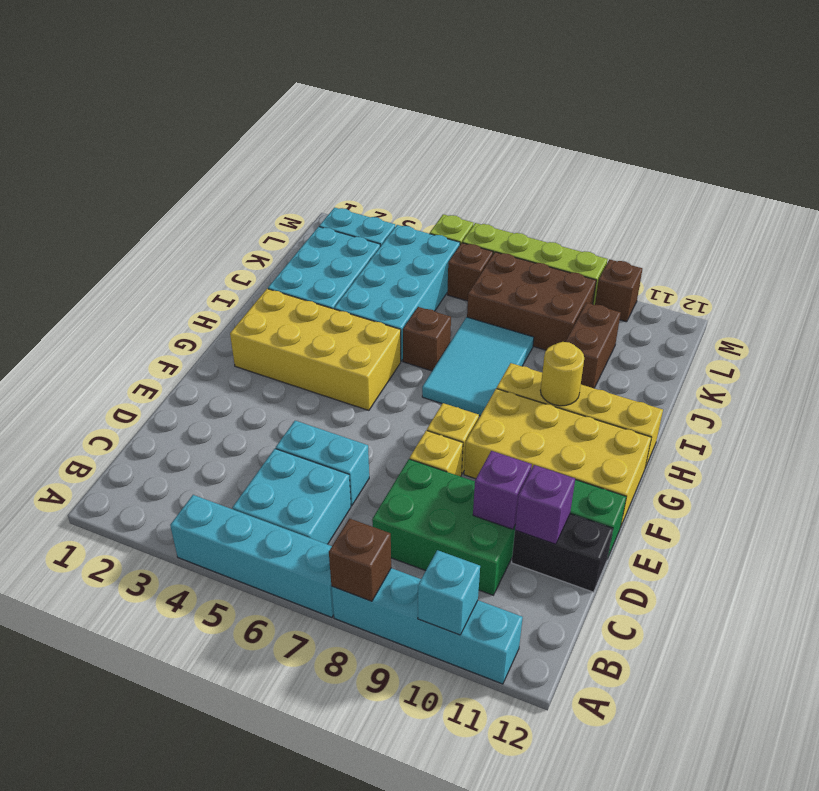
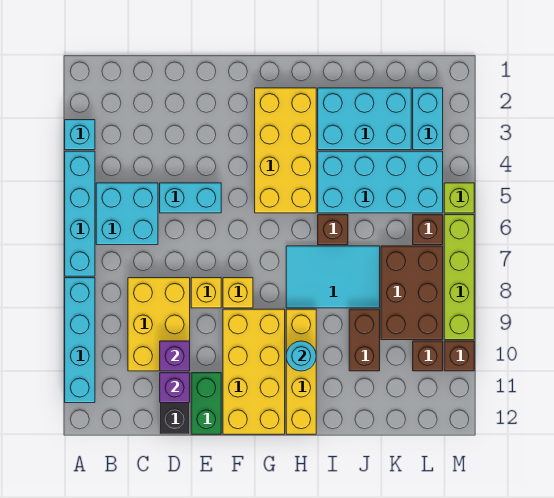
brown 1x1 brick [329,519,391,601] -> brown 1x1 brick moved to [413,341,443,371]
cyan 1x1 brick [418,550,480,635] -> cyan 1x1 brick moved to [65,120,95,150]
green 2x3 brick [372,459,515,595] -> yellow 2x3 brick [128,278,190,371]
cyan 1x2 brick [276,421,369,506] -> cyan 1x2 brick turned to [160,183,221,213]
yellow 1x1 round brick [540,342,584,406] -> cyan 1x1 round brick [286,341,316,371]
brown 1x2 brick [566,303,621,388] -> brown 1x2 brick turned to [349,309,380,371]

